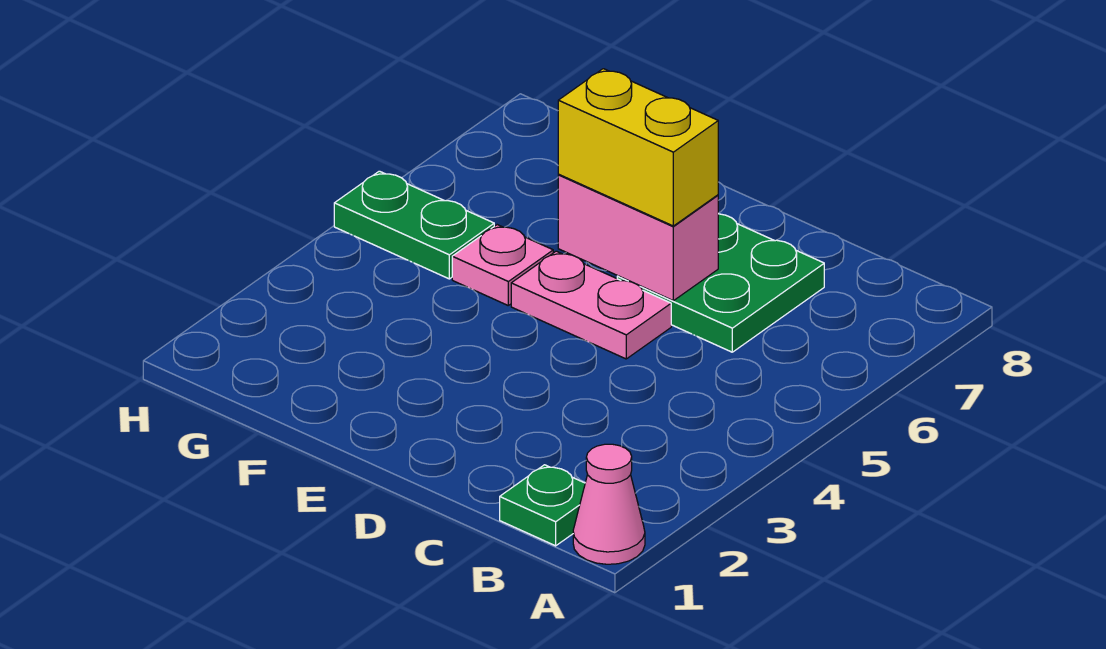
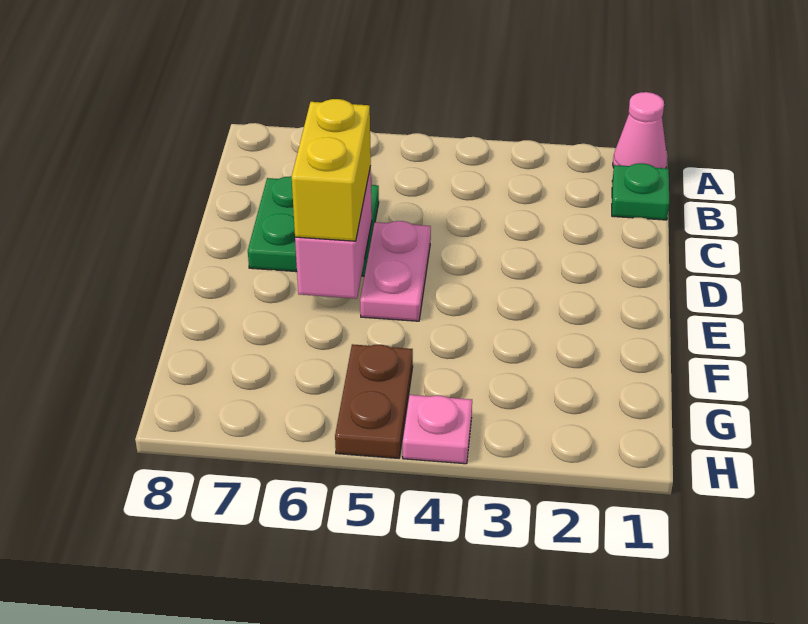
pink 1x1 plate [452,225,553,305] -> pink 1x1 plate moved to [403,395,472,464]
green 1x2 plate [334,171,494,279] -> brown 1x2 plate [335,344,413,458]

